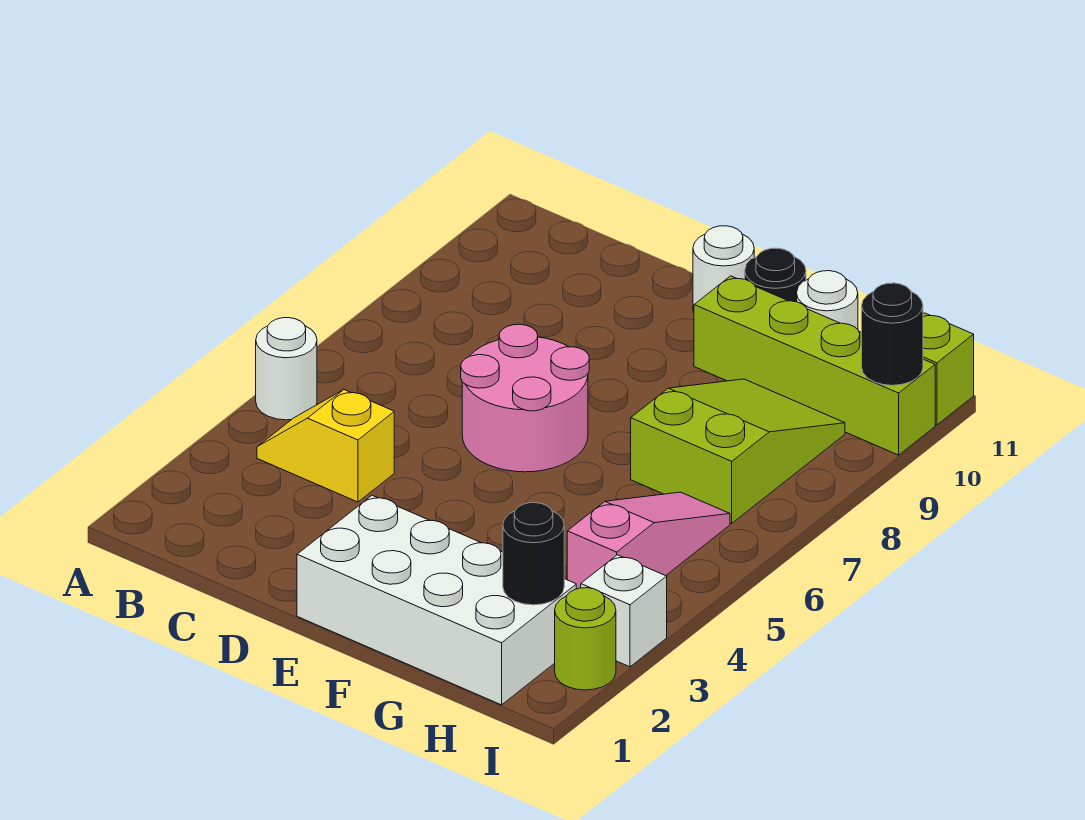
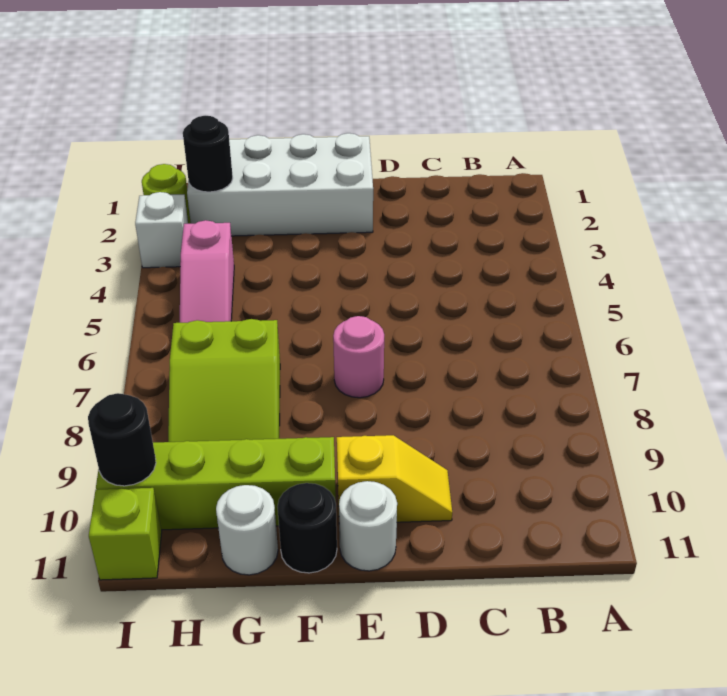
white 1x1 round brick [256,318,317,420] -> none
yellow 1x2 slope [257,390,394,502] -> yellow 1x2 slope moved to [337,435,452,522]
pink 2x2 round brick [461,324,589,472] -> pink 1x1 round brick [333,316,384,398]

